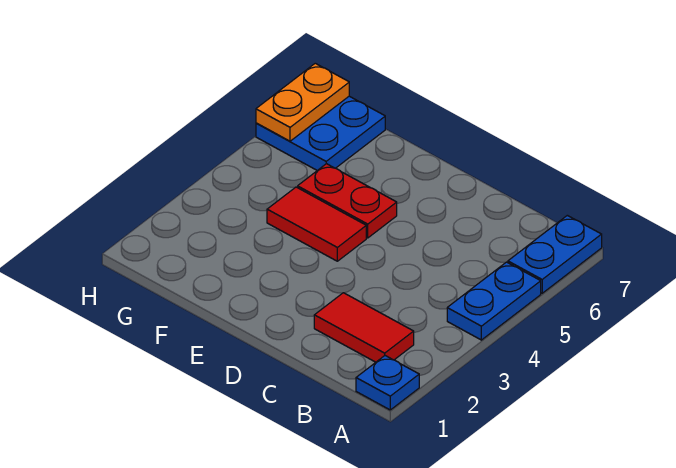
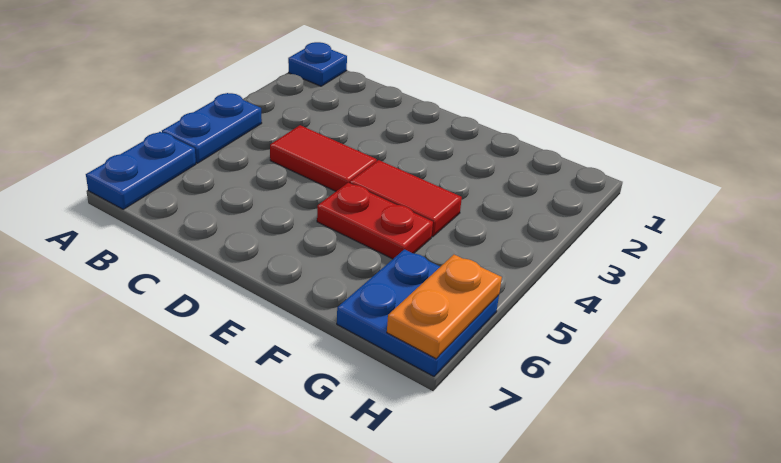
red 1x2 tile [314,293,414,362] -> red 1x2 tile moved to [270,125,377,191]

